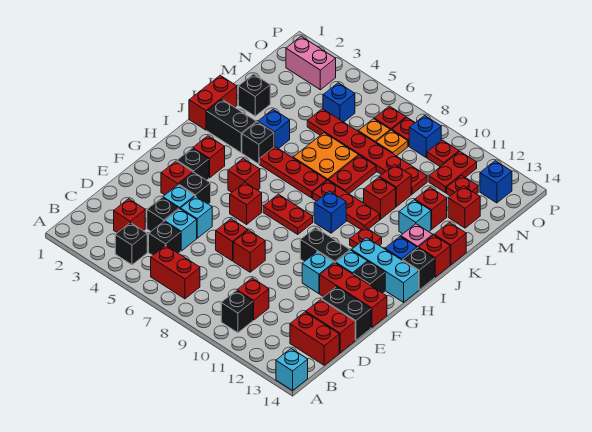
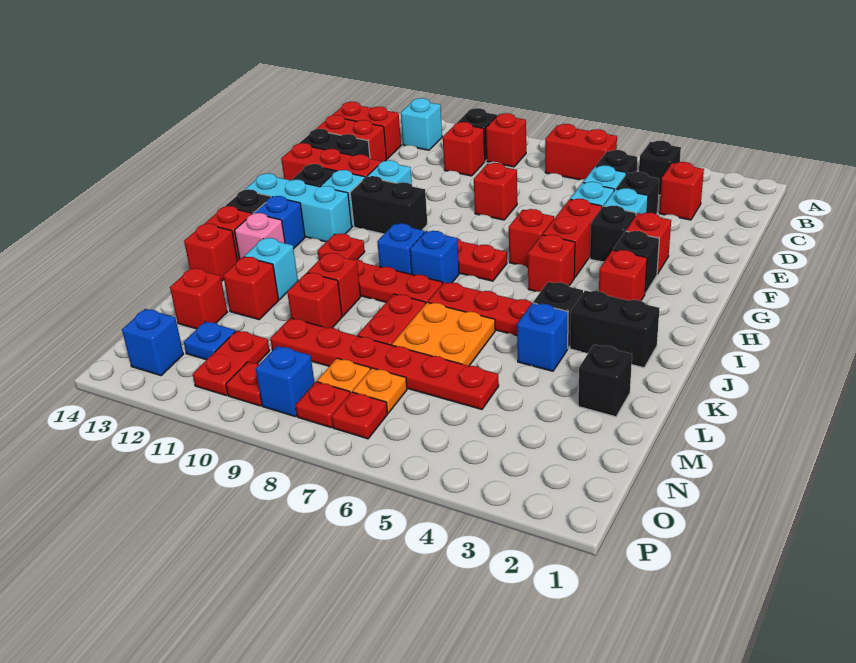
cyan 1x1 brick [276,349,308,390] -> cyan 1x1 brick moved to [401,98,442,150]
red 1x1 brick [216,219,248,261] -> red 1x1 brick moved to [486,113,526,167]
red 1x2 brick [189,75,237,130] -> red 1x2 brick moved to [543,199,602,278]
blue 1x1 brick [323,83,355,122] -> blue 1x1 brick moved to [410,231,459,283]
red 1x1 plate [447,175,478,196] -> blue 1x1 plate [184,322,236,360]
pink 1x2 brick [286,36,336,90] -> none

